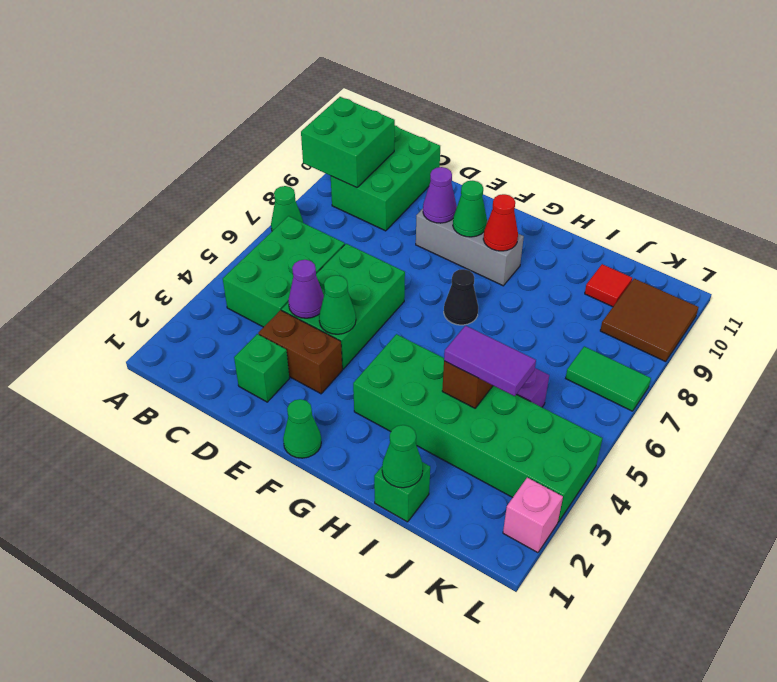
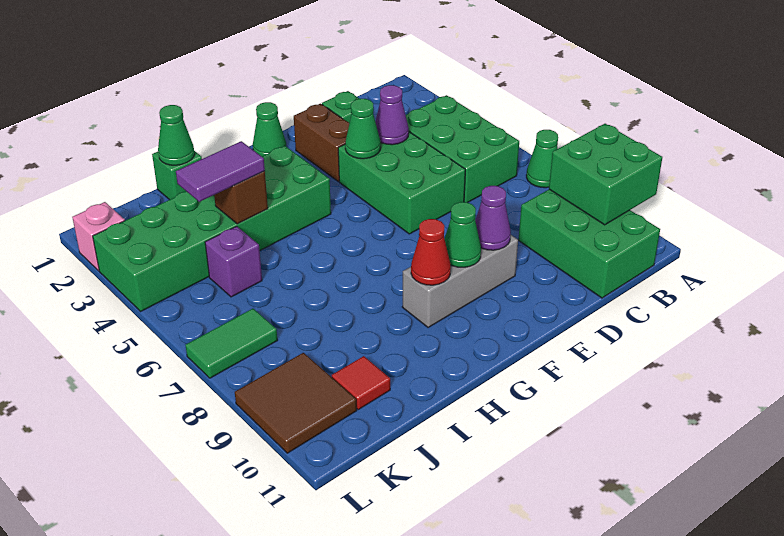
brown 1x2 brick [258,310,342,394] -> brown 1x2 brick turned to [294,104,349,182]
black 1x1 cone [444,269,478,325] -> none

